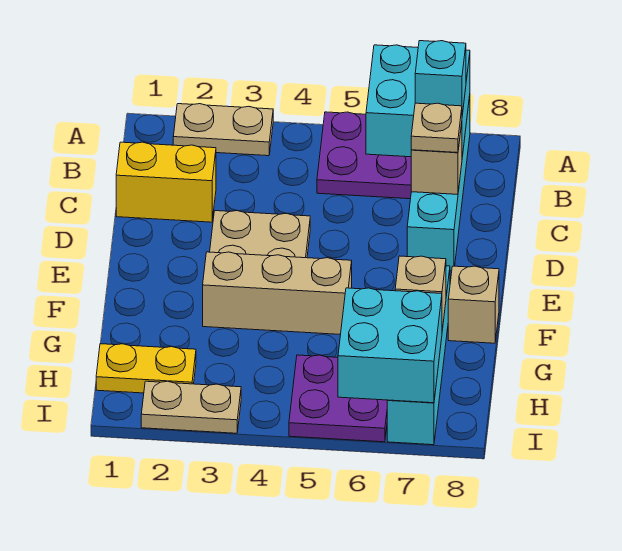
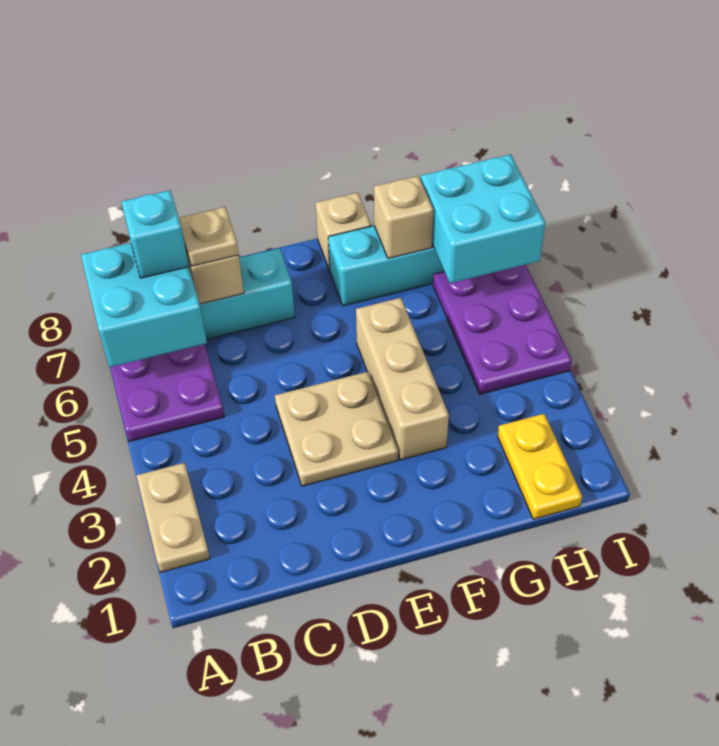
yellow 1x2 brick [116,142,216,222] -> none
purple 2x2 plate [289,355,387,442] -> purple 2x3 plate [433,265,572,394]
tan 1x2 plate [141,381,241,433] -> none

